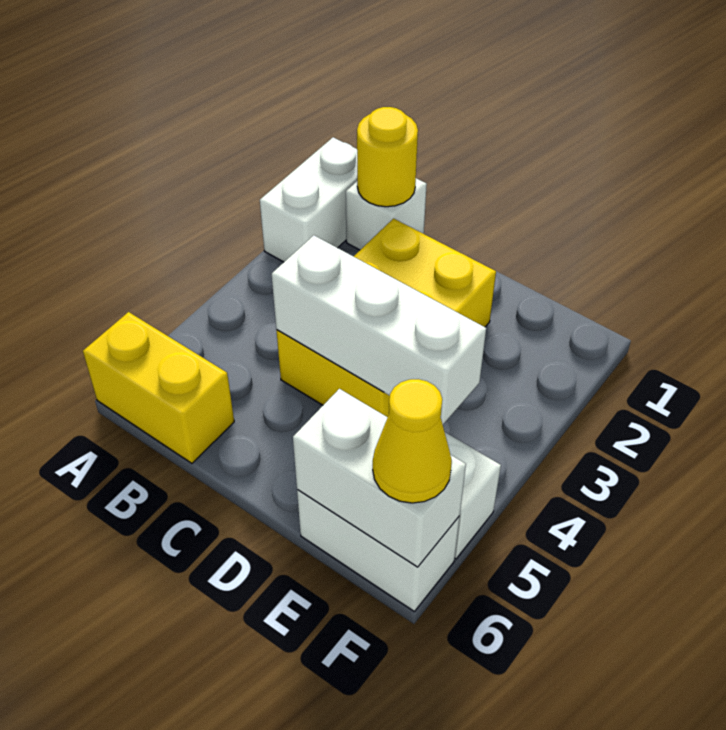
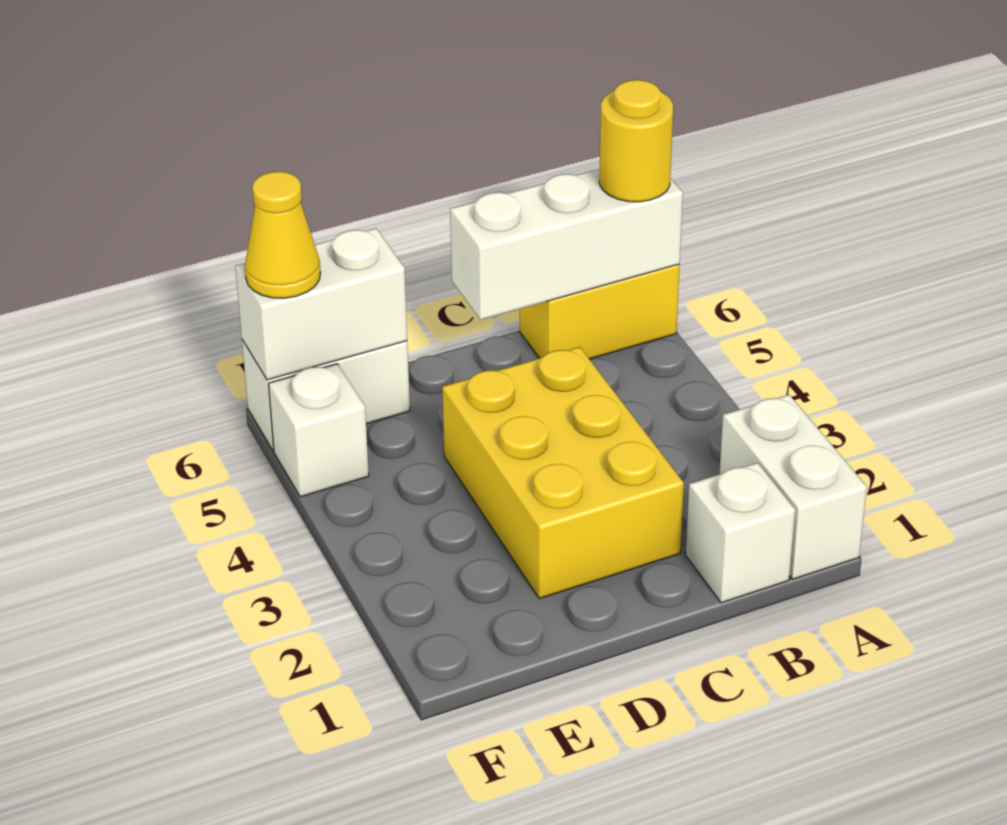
yellow 1x1 round brick [357,107,418,207] -> yellow 1x1 round brick moved to [599,80,673,202]
white 1x3 brick [272,235,486,425] -> white 1x3 brick moved to [450,169,683,320]

